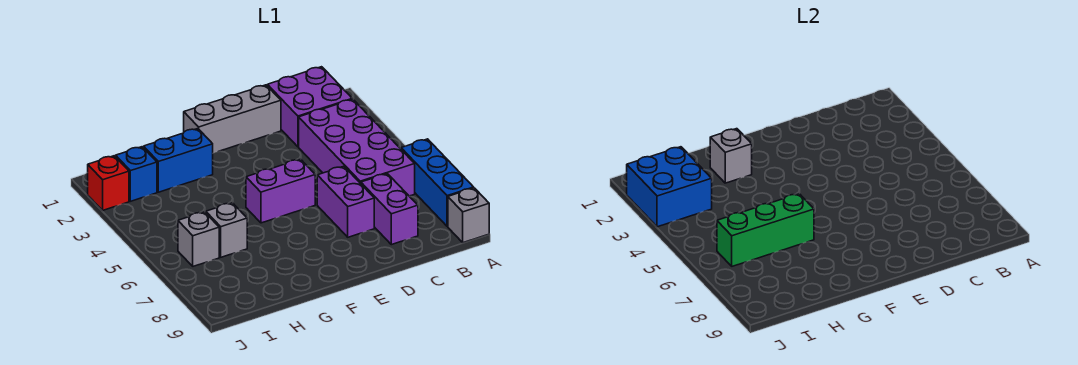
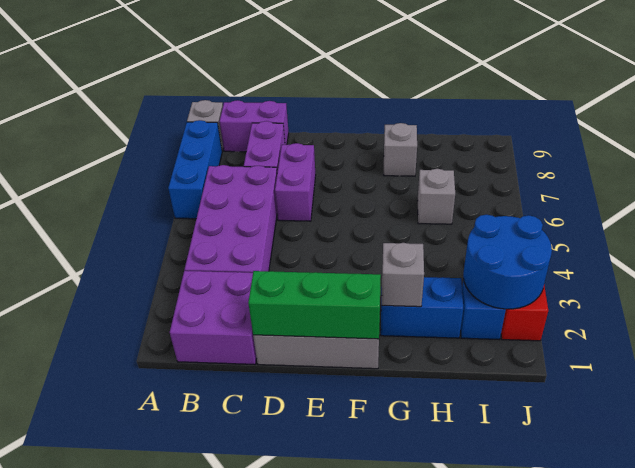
purple 1x2 brick [246,159,315,223] -> purple 1x2 brick moved to [219,100,289,152]
green 1x3 brick [717,194,814,266] -> green 1x3 brick moved to [248,271,381,339]
blue 2x2 brick [627,147,712,227] -> blue 2x2 round brick [463,215,552,309]
grey 1x1 brick [178,212,219,266] -> grey 1x1 brick moved to [384,123,417,176]

